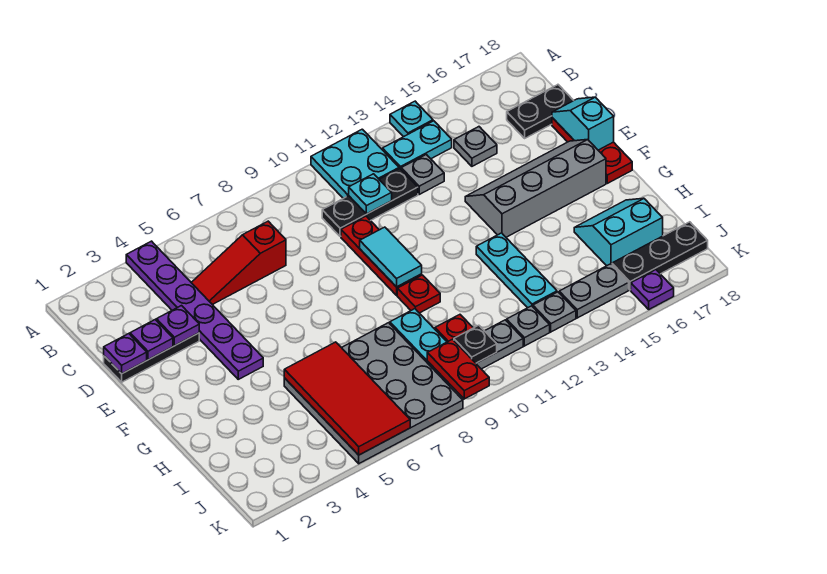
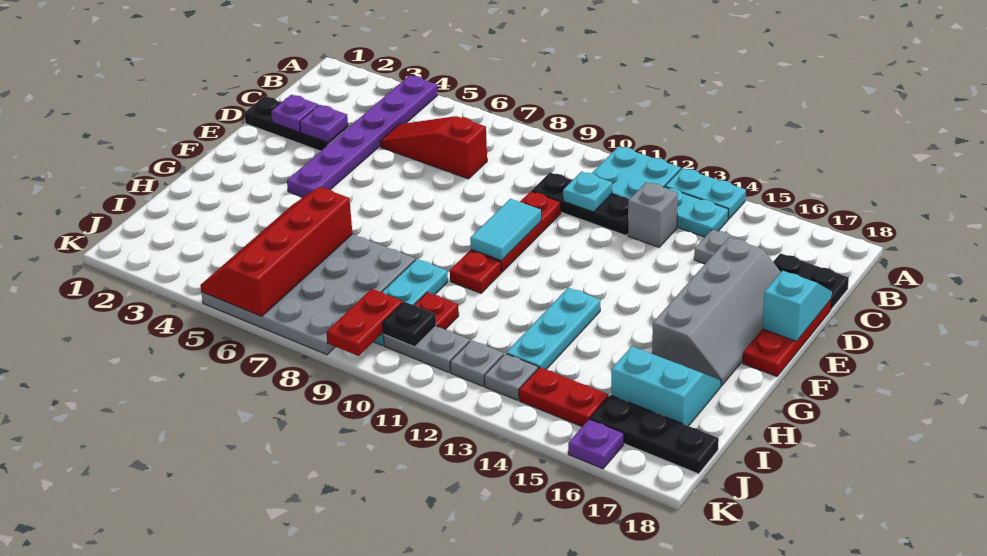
cyan 1x1 plate [390,101,433,137] -> cyan 1x2 plate [665,168,746,219]
grey 1x1 plate [401,154,444,194] -> grey 1x1 brick [628,182,678,247]
purple 1x1 plate [104,334,147,374] -> none
grey 2x4 slope [465,140,606,237] -> grey 2x4 slope turned to [652,237,781,386]
red 2x4 tile [284,342,410,455] -> red 2x4 slope [200,187,353,316]
grey 1x2 plate [559,264,629,318] -> red 1x2 plate [519,367,609,427]

